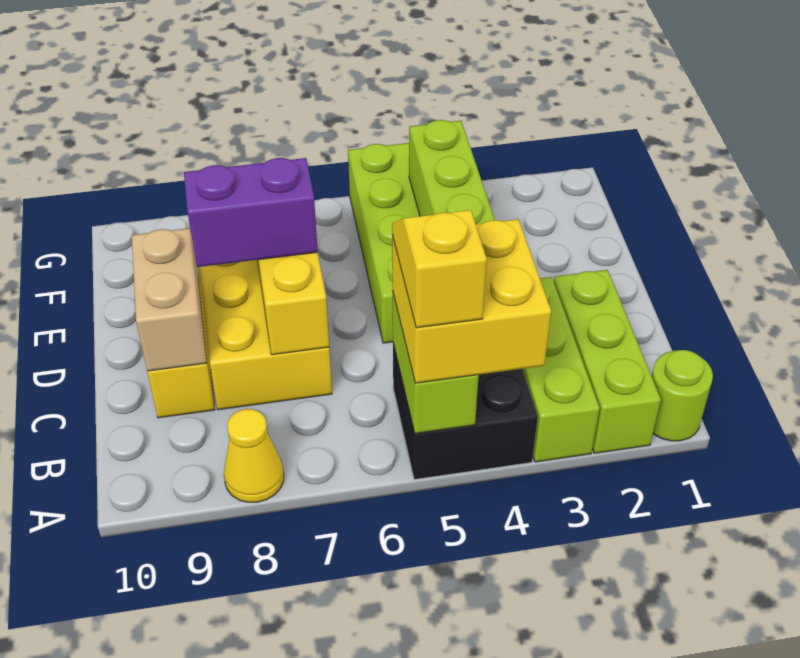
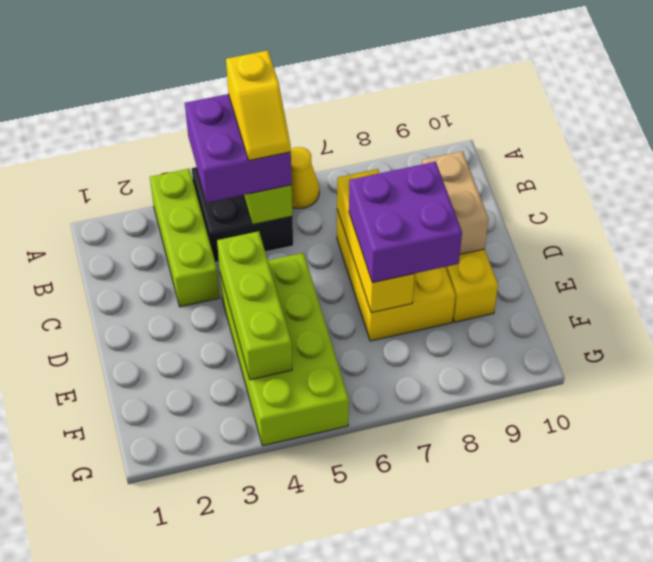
lime 1x1 round brick [652,350,713,441] -> none
lime 1x3 brick [554,270,661,453] -> none
yellow 2x2 brick [392,219,551,383] -> purple 2x2 brick [185,94,292,202]
yellow 1x1 cone [224,409,284,502] -> yellow 1x1 cone moved to [291,147,319,209]
purple 1x2 brick [184,158,318,267] -> purple 2x2 brick [349,162,462,283]

